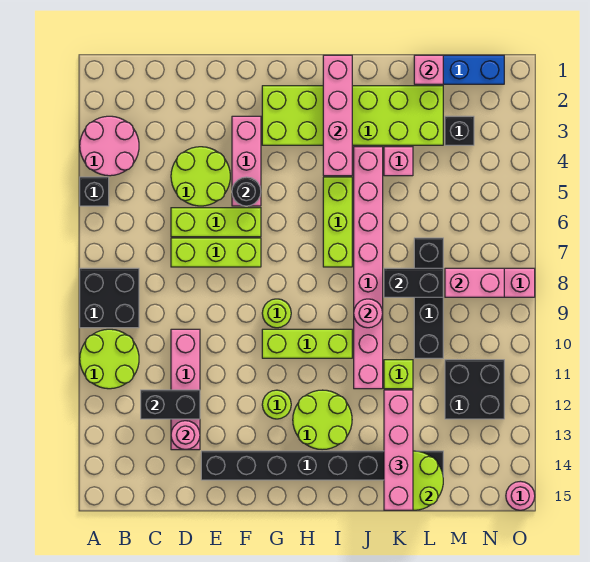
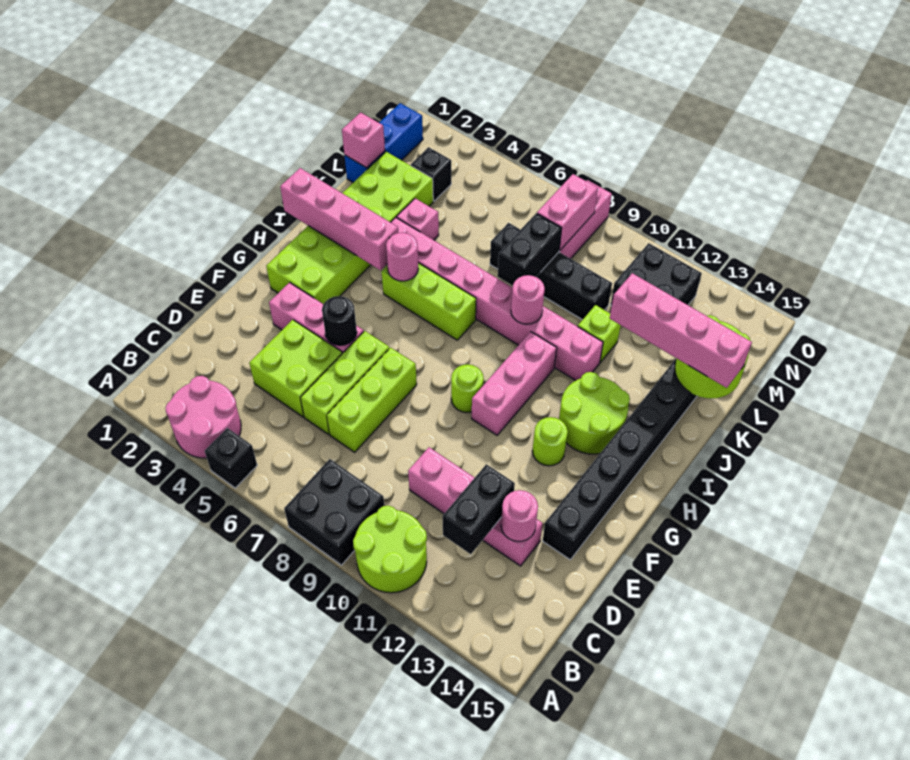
lime 2x2 round brick [171,147,230,206] -> lime 2x2 brick [249,320,342,417]
lime 1x3 brick [262,329,352,358] -> pink 1x3 brick [472,332,557,435]
pink 1x1 round brick [506,481,535,510] -> pink 1x1 round brick moved to [386,233,418,281]

